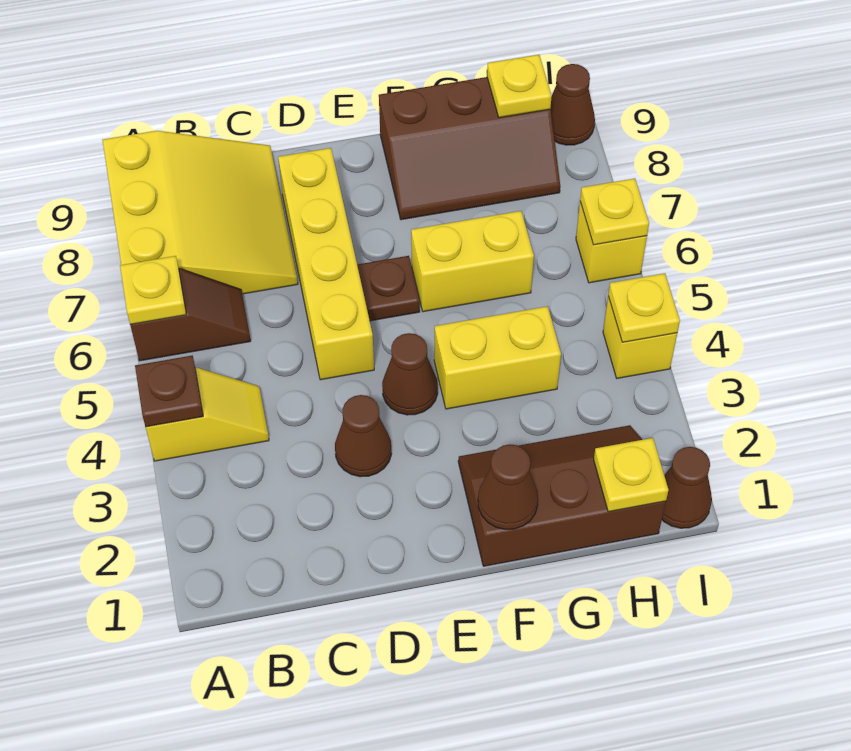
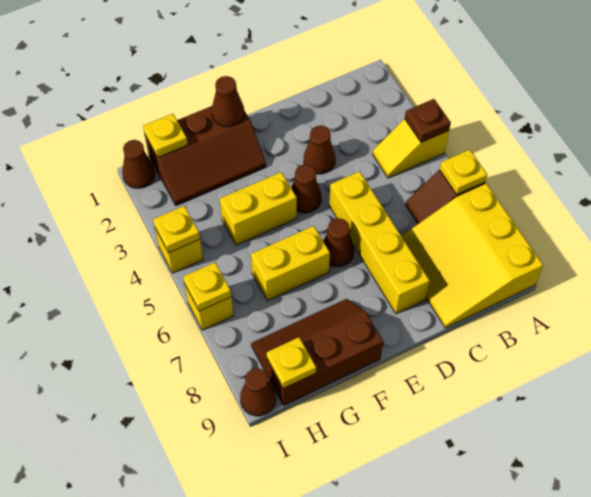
brown 1x1 plate [357,256,420,321] -> brown 1x1 cone [323,218,354,267]

